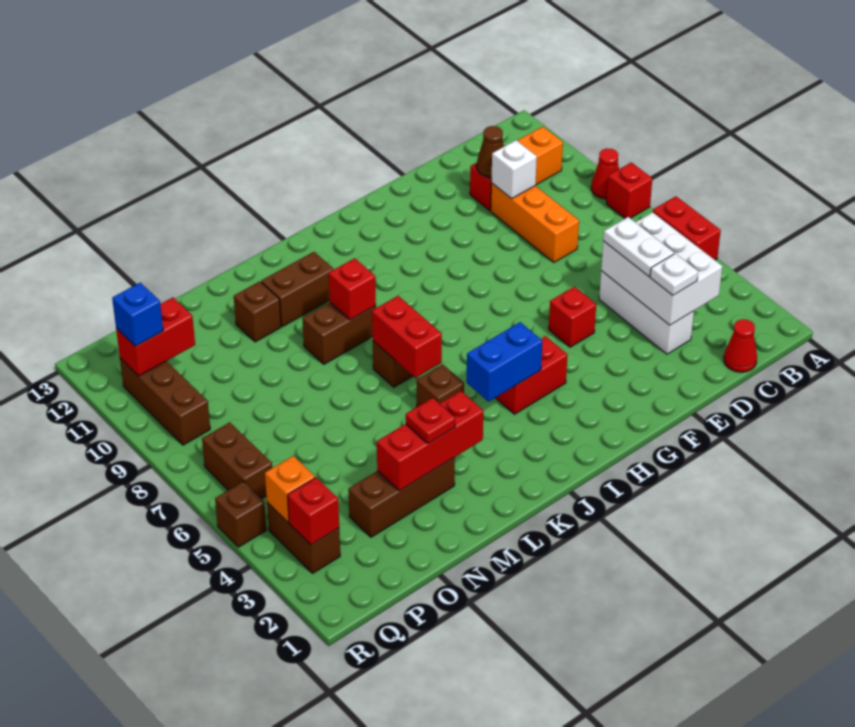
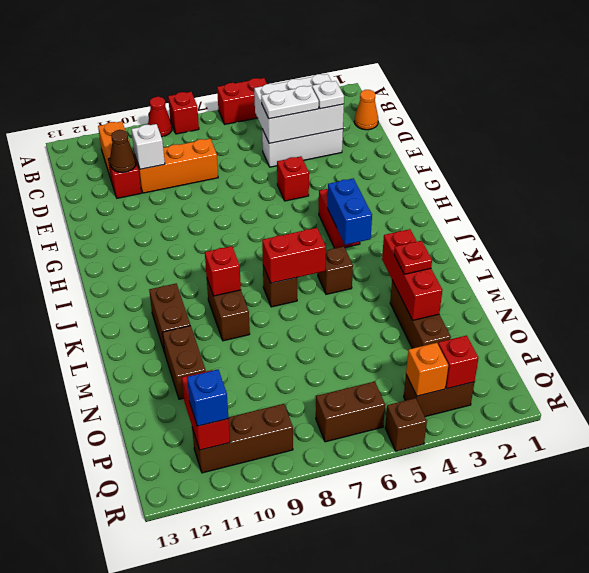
red 1x1 cone [724,319,757,372] -> orange 1x1 cone [354,90,378,130]
brown 1x1 brick [234,281,281,342] -> brown 1x2 brick [163,326,206,399]

